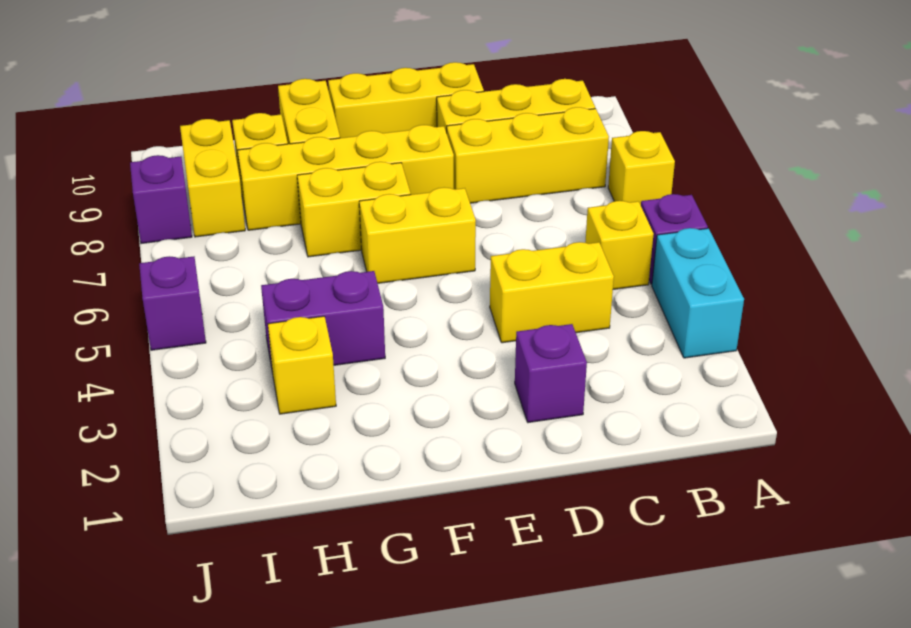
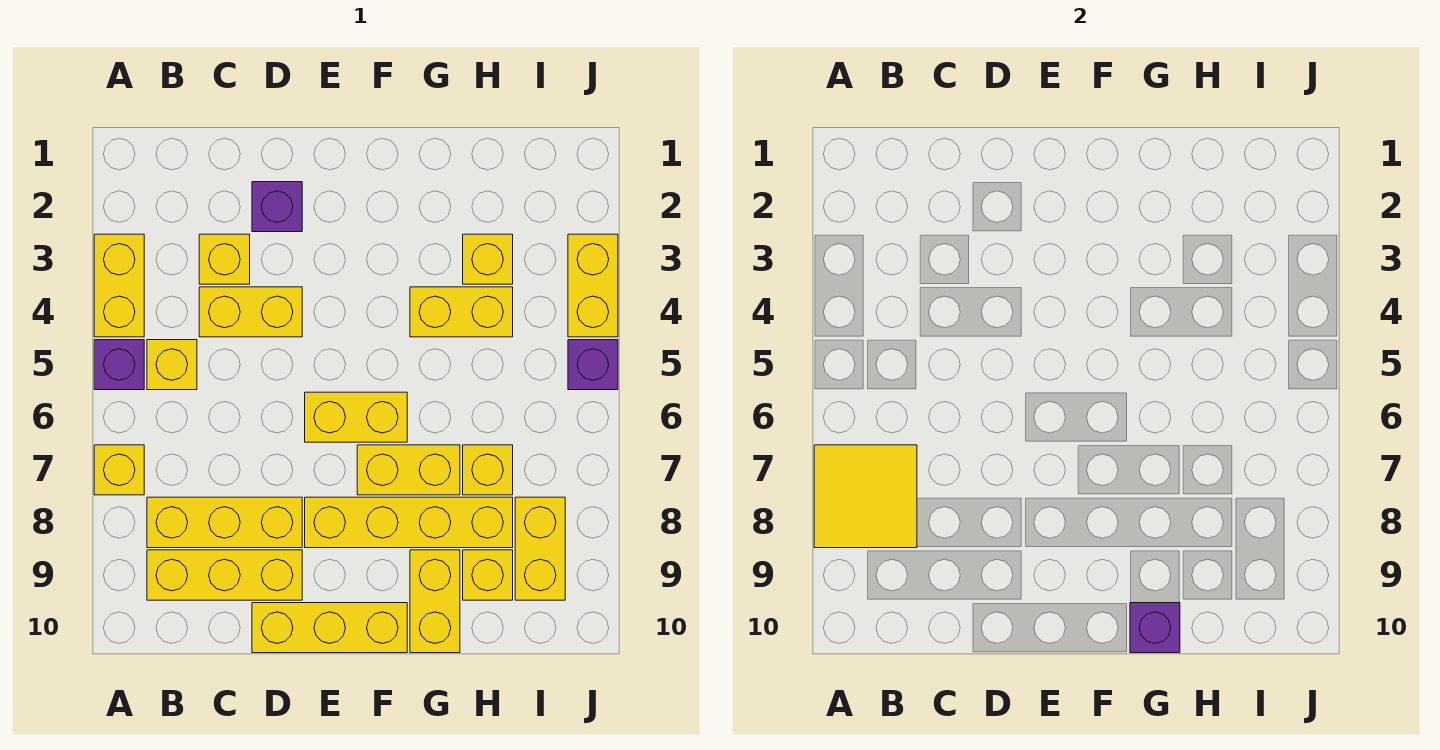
cyan 1x2 brick [652,228,744,358] -> yellow 1x2 brick [94,234,144,337]
none -> yellow 2x2 tile [814,445,917,548]
none -> yellow 1x1 brick [199,234,250,284]
purple 1x2 brick [261,271,385,373] -> yellow 1x2 brick [410,287,513,337]
none -> yellow 1x1 brick [463,445,513,495]
none -> yellow 1x2 brick [568,234,618,337]
purple 1x1 brick [130,155,192,244] -> purple 1x1 brick moved to [1130,603,1180,653]

